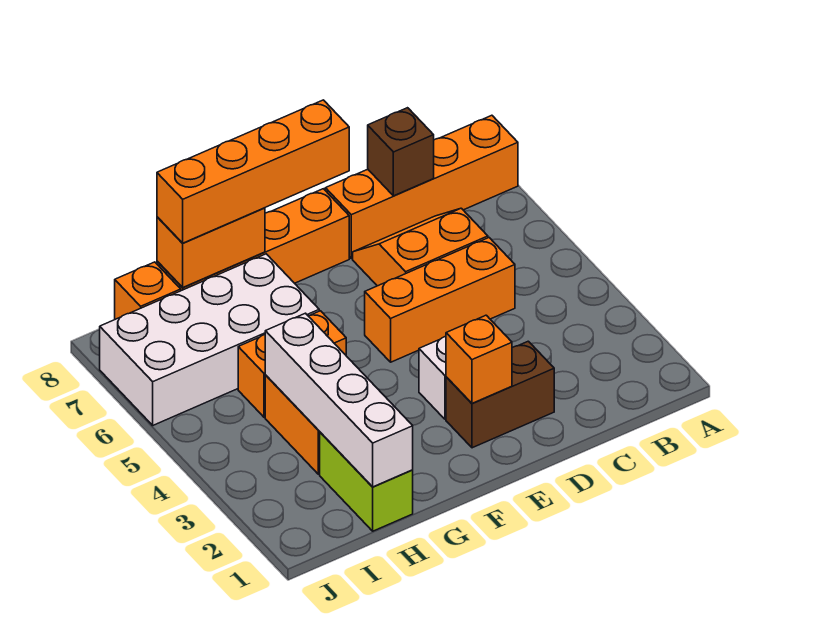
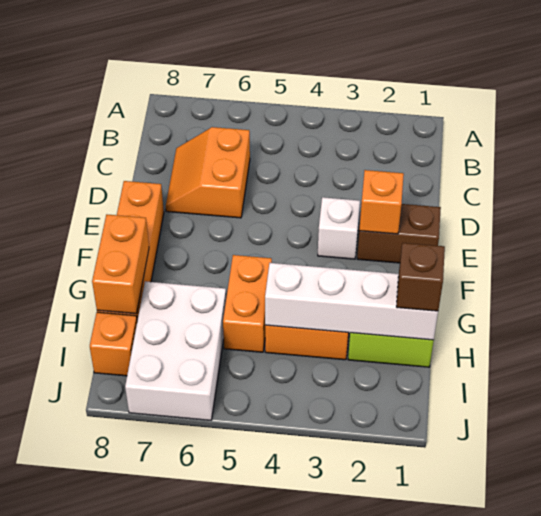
orange 1x4 brick [325,115,518,258] -> none
orange 1x3 brick [365,238,515,362] -> none
brown 1x1 brick [368,108,434,196] -> brown 1x1 brick moved to [396,243,445,311]
brown 1x2 brick [446,341,554,448] -> brown 1x2 brick turned to [357,204,441,263]
orange 1x4 brick [157,100,349,243] -> none
white 2x4 brick [100,254,319,425] -> white 2x3 brick [125,281,226,420]

